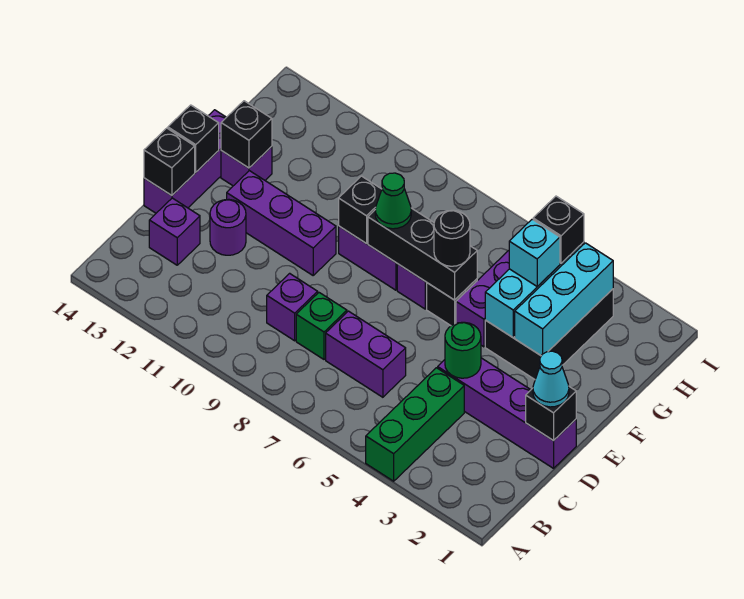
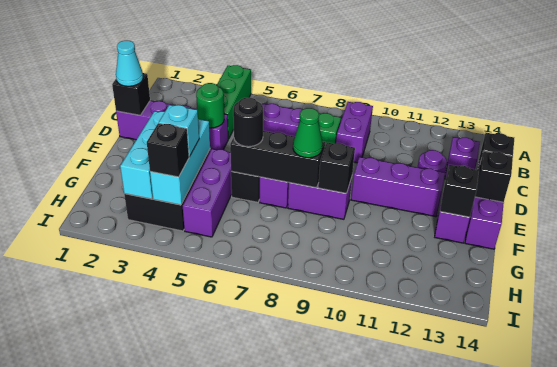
purple 1x1 brick [267,273,318,341] -> purple 1x2 brick [336,102,373,163]

